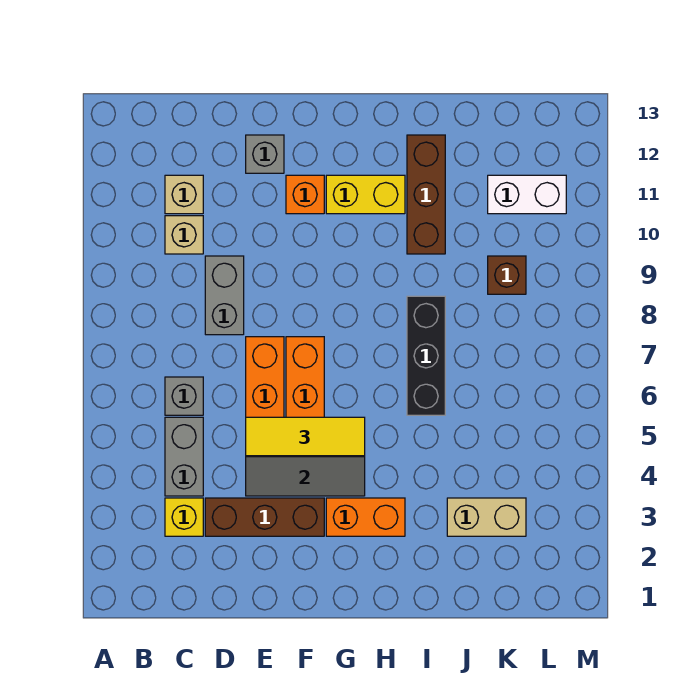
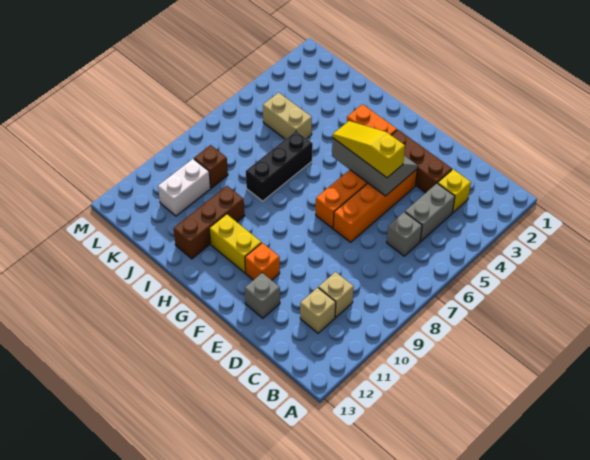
grey 1x2 brick [205,256,244,335] -> none
yellow 1x3 tile [246,417,365,456] -> yellow 1x3 slope [333,121,405,178]
tan 1x2 brick [447,498,526,536] -> tan 1x2 brick moved to [263,92,312,139]
white 1x2 brick [488,175,566,214] -> white 1x2 brick turned to [158,159,211,216]

